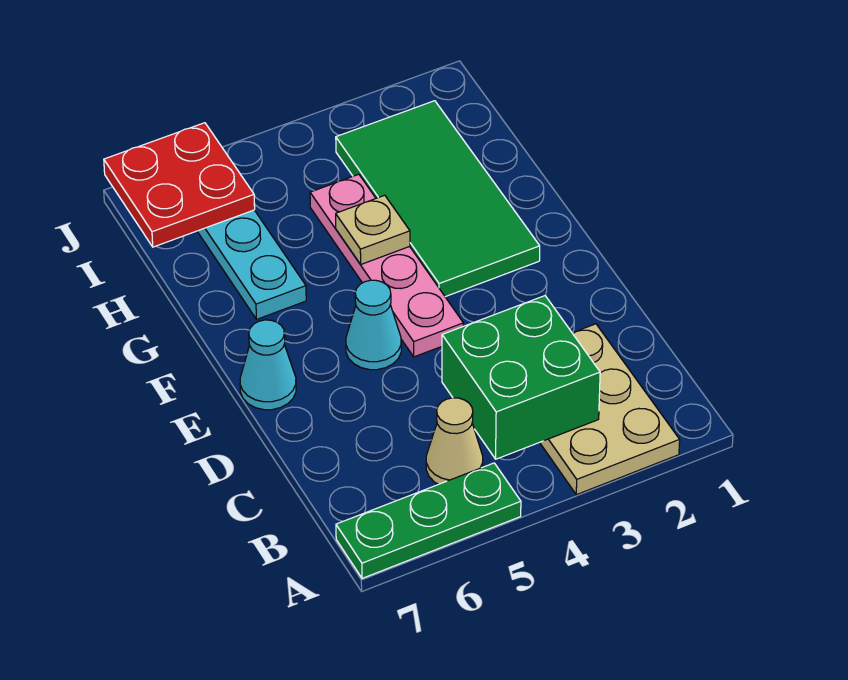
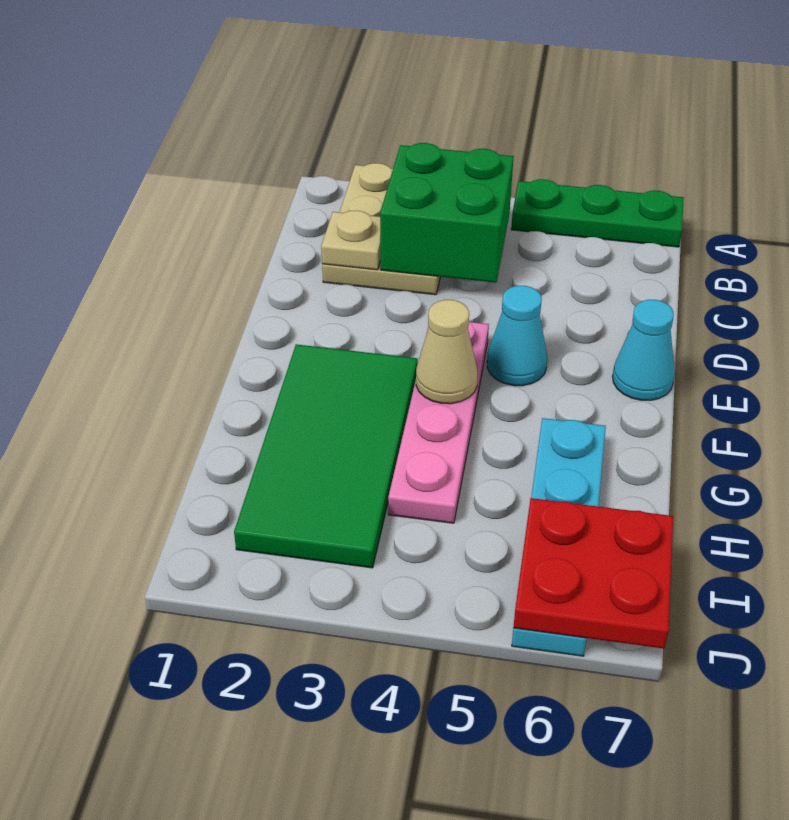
tan 1x1 cone [426,398,483,484] -> tan 1x1 cone moved to [416,300,478,404]
tan 1x1 plate [336,195,410,264] -> tan 1x1 plate moved to [321,211,381,270]

